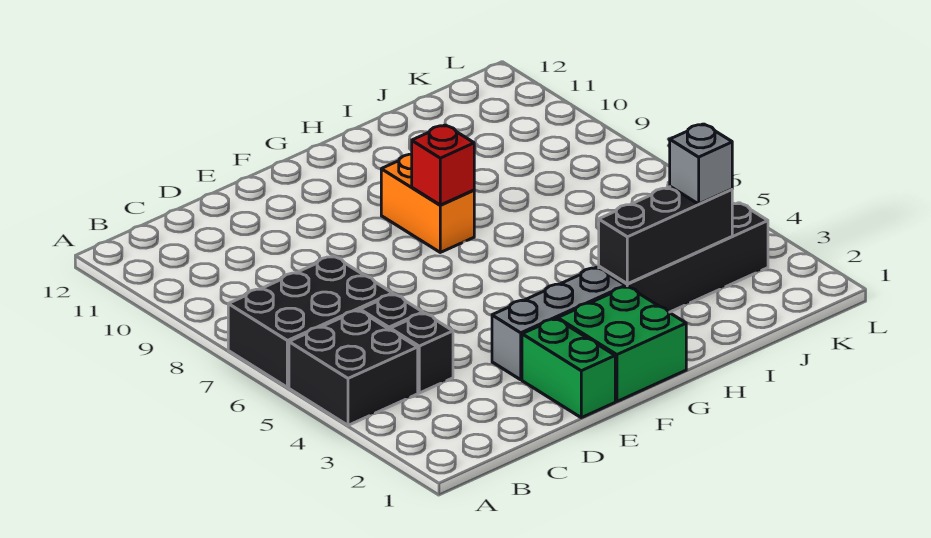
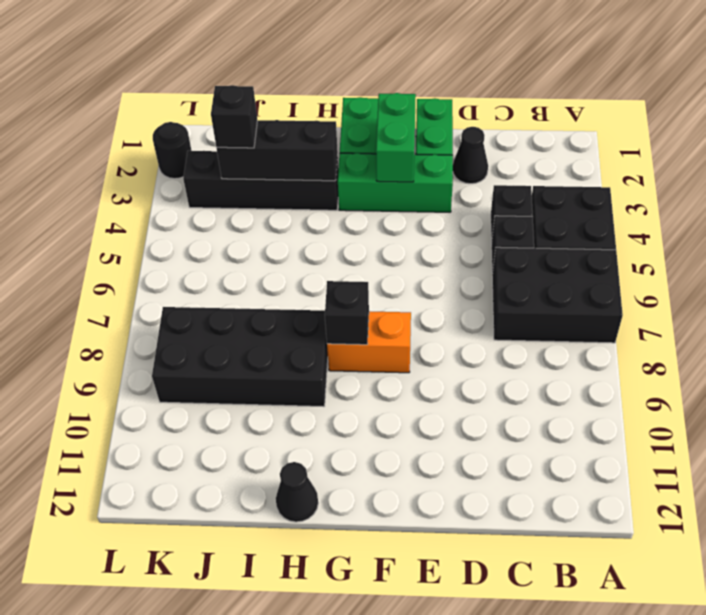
none -> black 1x1 cone [453,127,488,184]
grey 1x3 brick [492,267,626,380] -> green 1x3 brick [338,153,453,212]
none -> green 1x2 brick [376,93,416,182]
orange 1x2 brick [381,154,474,252] -> orange 1x2 brick turned to [327,311,411,373]
red 1x1 brick [412,125,474,205] -> black 1x1 brick [325,281,369,345]
none -> black 2x4 brick [152,307,328,407]
none -> black 1x1 cone [276,462,318,522]
grey 1x1 brick [670,124,732,204] -> black 1x1 brick [211,85,257,148]
none -> black 1x1 round brick [153,122,191,179]

